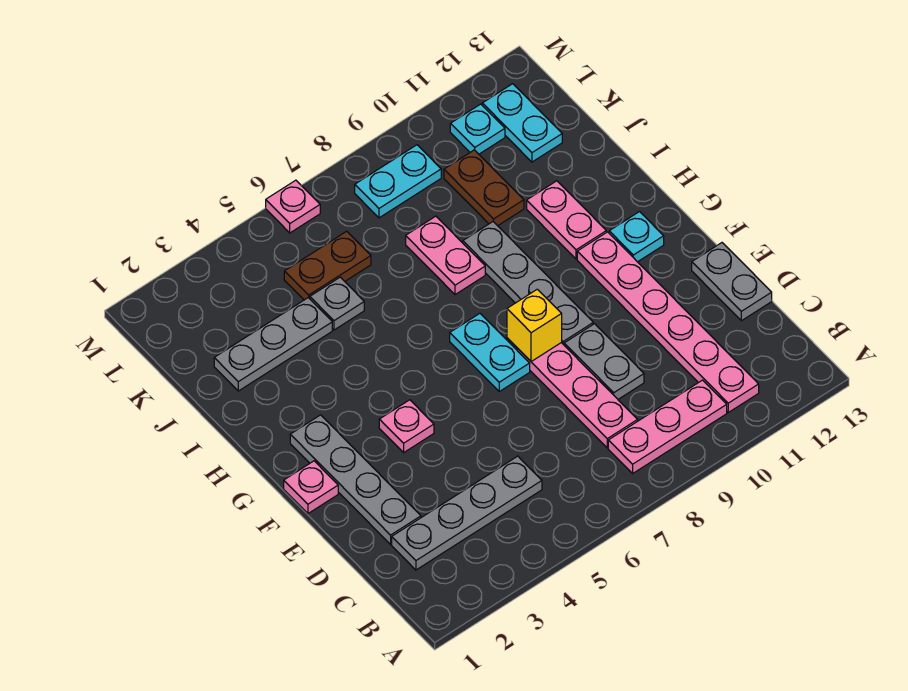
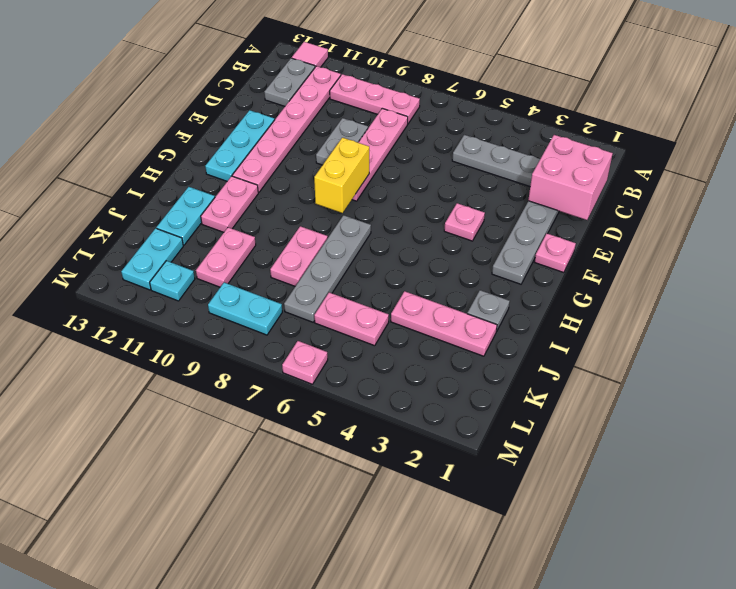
none -> pink 1x1 tile [292,42,328,67]
none -> pink 2x2 brick [528,135,613,220]
grey 1x2 plate [692,243,772,321] -> grey 1x2 plate moved to [264,58,315,106]
cyan 1x2 plate [450,314,530,391] -> cyan 1x2 plate moved to [156,187,215,245]
yellow 1x1 brick [507,289,562,362] -> yellow 1x2 brick [314,138,369,213]
grey 1x4 plate [463,222,593,345] -> grey 1x4 plate moved to [284,215,371,322]
cyan 1x1 plate [609,212,664,262] -> cyan 1x3 plate [205,110,274,181]
grey 1x3 plate [214,298,332,391] -> pink 1x3 plate [391,291,497,356]
grey 1x1 plate [310,277,364,330] -> grey 1x1 plate moved to [467,290,510,331]
brown 1x2 plate [444,150,524,226] -> pink 1x2 plate [196,227,256,287]
brown 1x2 plate [284,231,371,300] -> pink 1x2 plate [314,292,389,346]

